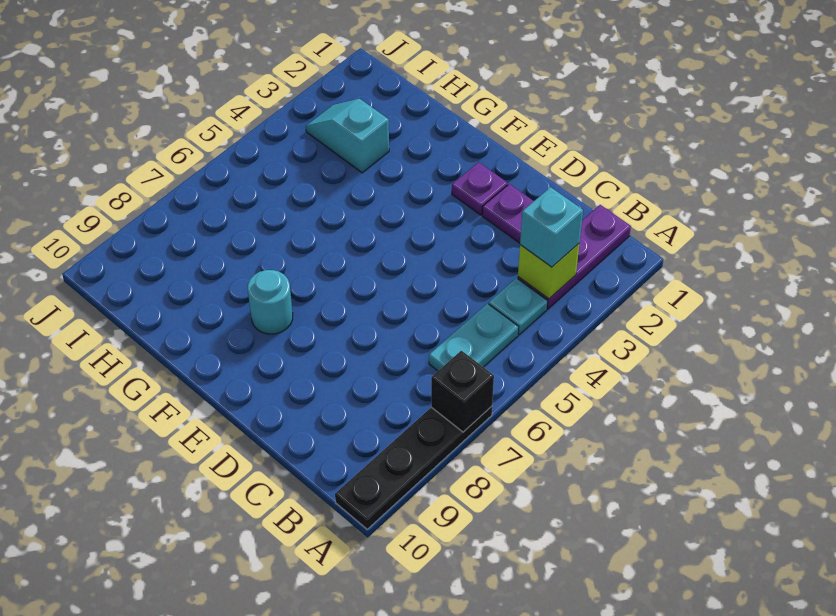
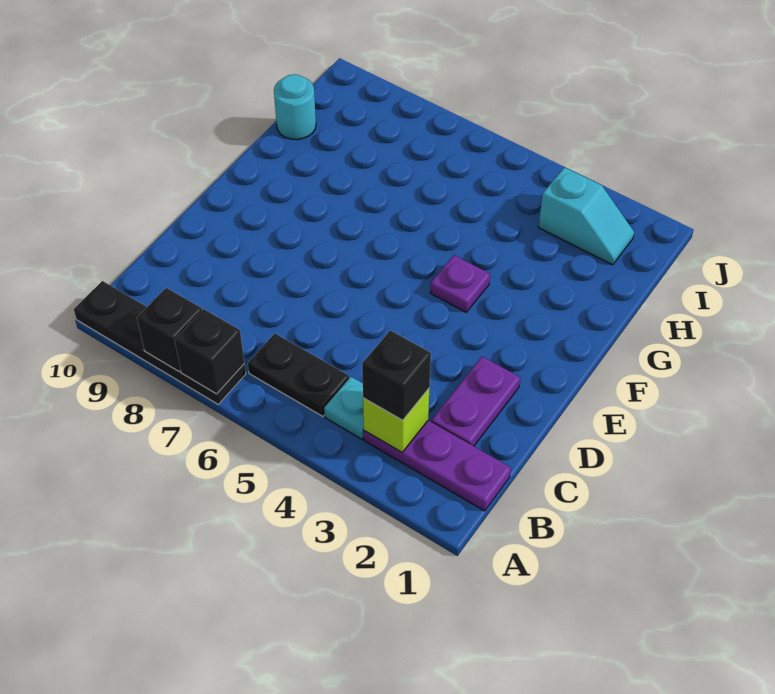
none -> black 1x1 brick [137,288,202,371]
cyan 1x1 brick [520,187,583,267] -> black 1x1 brick [362,330,431,420]
cyan 1x2 plate [429,304,519,371] -> black 1x2 plate [248,333,349,416]
purple 1x1 plate [452,162,508,215] -> purple 1x1 plate moved to [430,255,490,312]
cyan 1x1 round brick [248,270,293,334] -> cyan 1x1 round brick moved to [274,74,316,140]
cyan 1x2 slope [306,99,389,173] -> cyan 1x2 slope turned to [538,167,634,265]

